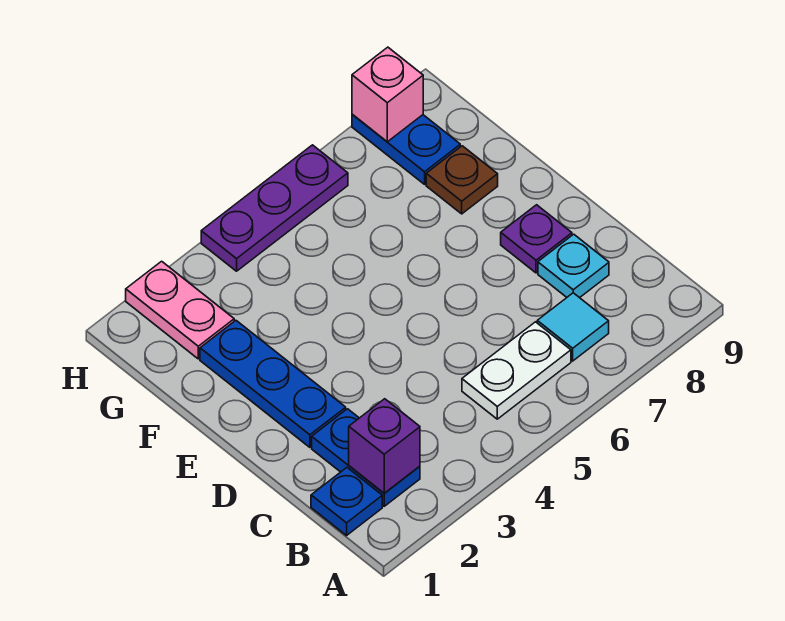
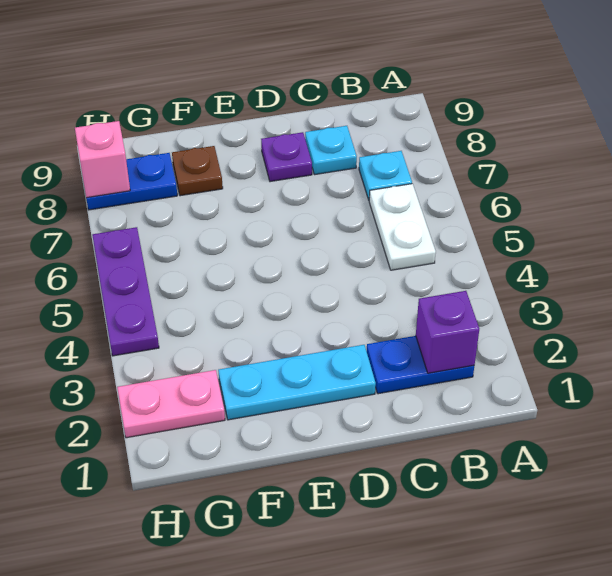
blue 1x1 plate [311,468,382,536] -> none
cyan 1x1 tile [537,293,609,361] -> cyan 1x1 plate [359,151,412,200]
blue 1x3 plate [200,321,346,447] -> cyan 1x3 plate [218,345,376,420]

